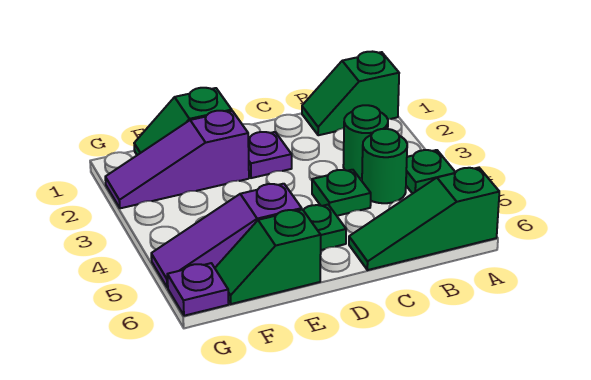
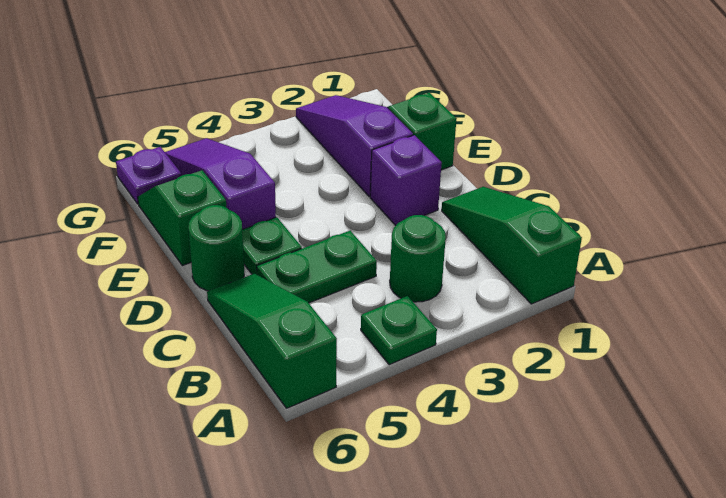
green 1x2 slope [302,52,399,135] -> green 1x3 slope [442,187,582,304]
green 1x1 round brick [362,129,407,203] -> green 1x1 round brick moved to [188,205,244,291]
green 1x1 plate [312,170,371,216] -> green 1x2 plate [257,231,377,303]
purple 1x1 plate [248,132,292,178] -> purple 1x1 brick [370,135,442,226]

